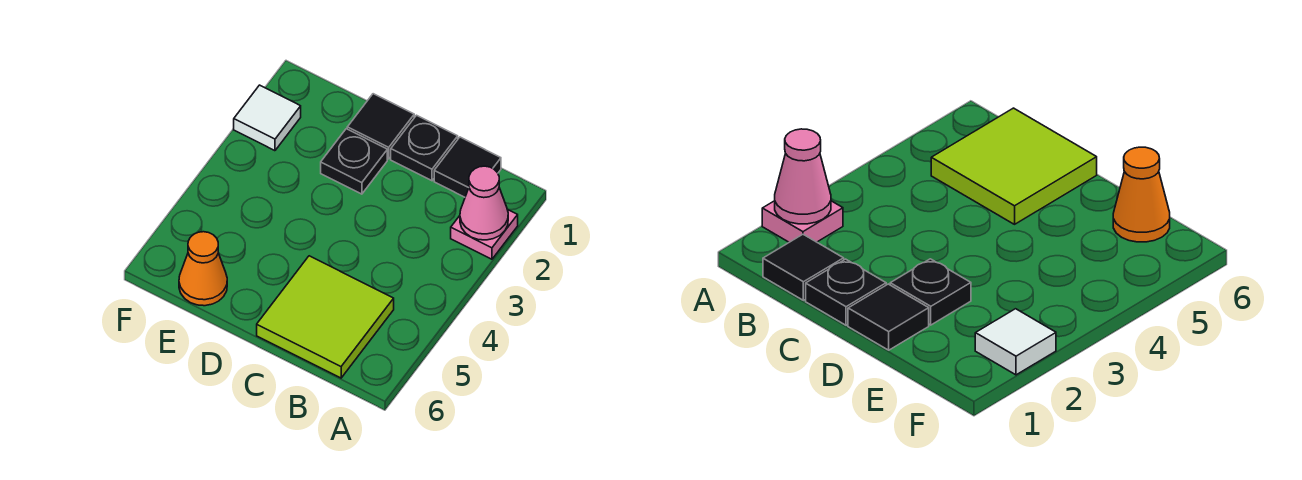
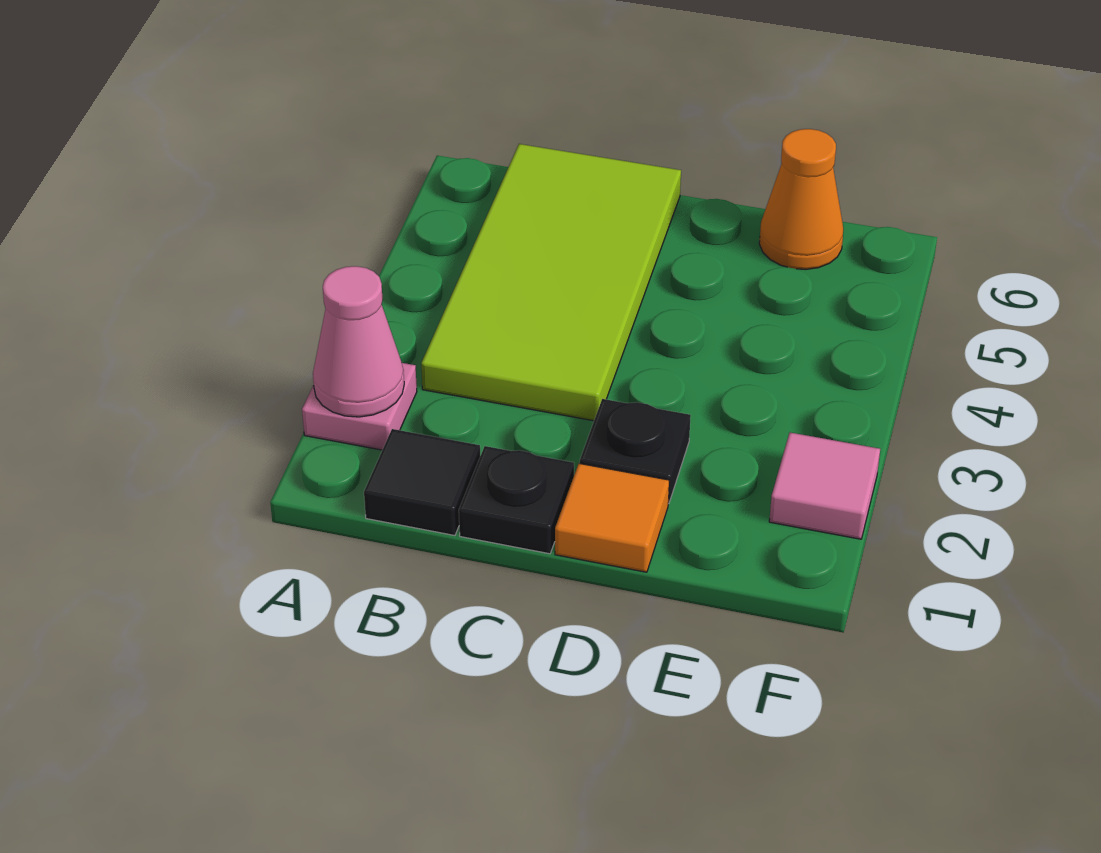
lime 2x2 tile [257,256,394,378] -> lime 2x4 tile [421,144,681,421]
black 1x1 tile [347,94,414,159] -> orange 1x1 tile [555,463,669,572]
white 1x1 tile [234,85,301,151] -> pink 1x1 tile [769,433,880,539]

